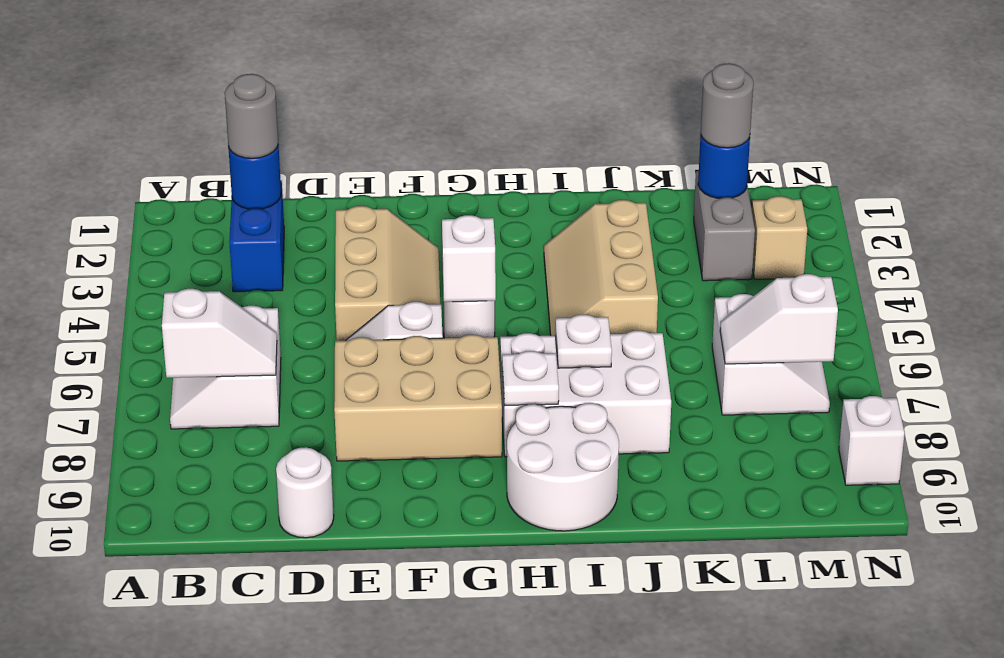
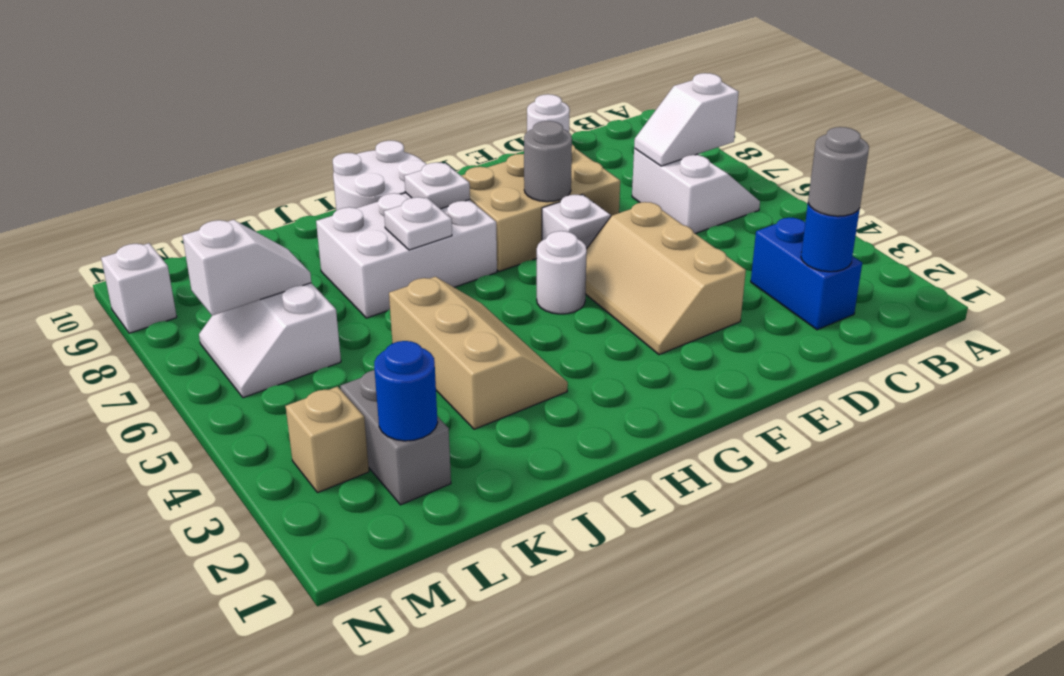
white 1x1 brick [442,215,496,302] -> none
grey 1x1 round brick [701,63,753,148] -> grey 1x1 round brick moved to [524,121,572,202]

